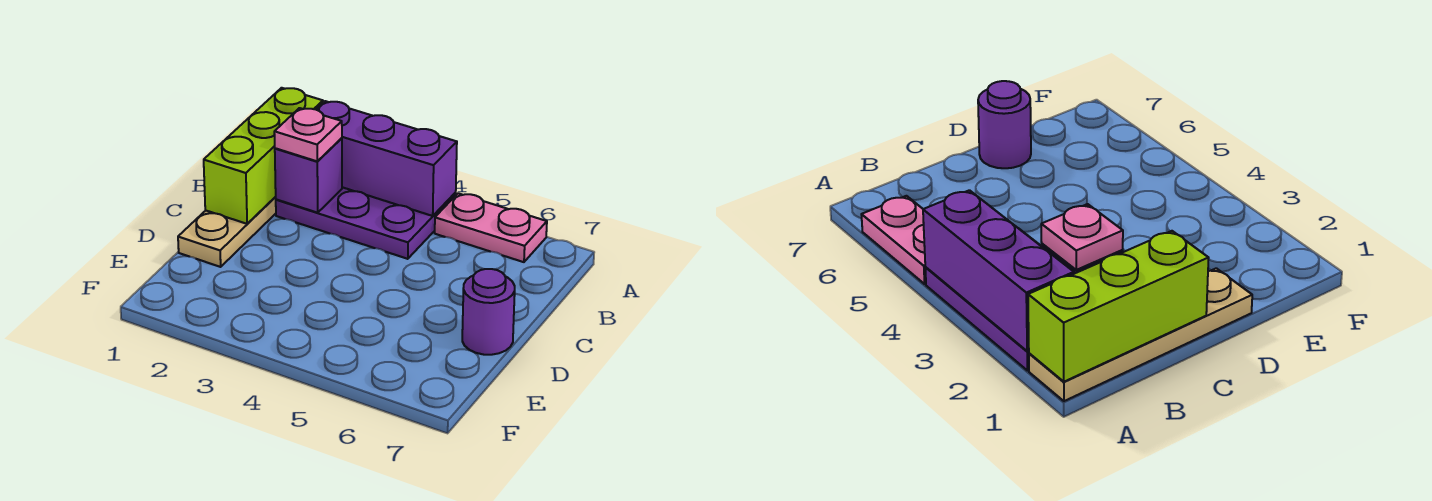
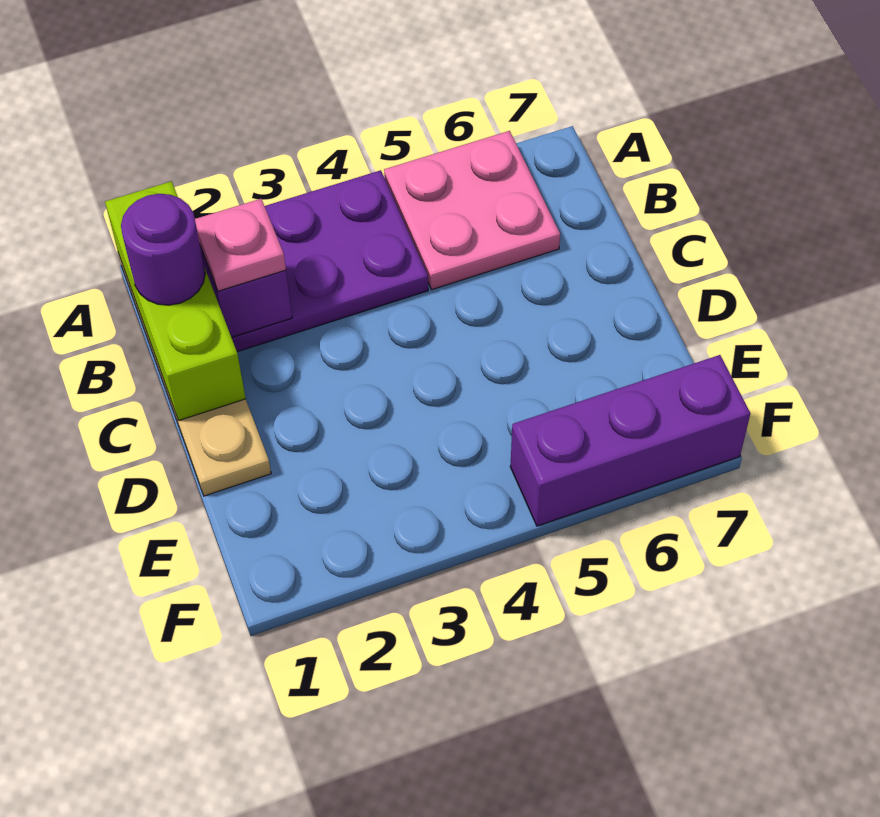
purple 1x3 brick [316,101,457,216] -> purple 1x3 brick moved to [510,355,750,526]
pink 1x2 plate [435,193,547,262] -> pink 2x2 plate [384,131,560,290]
purple 1x1 round brick [462,269,515,355] -> purple 1x1 round brick moved to [121,194,205,305]

